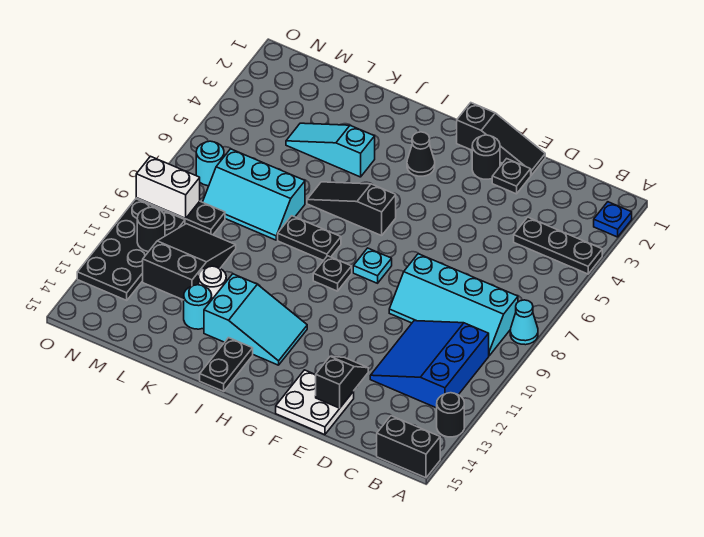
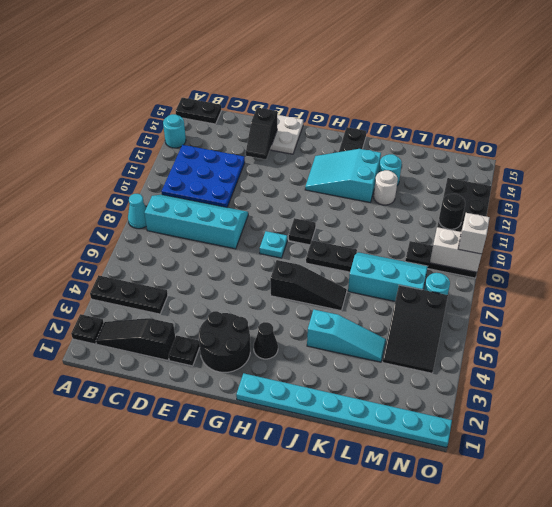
blue 1x1 plate [594,202,632,237] -> black 1x1 plate [71,314,104,344]
black 1x1 round brick [437,393,464,437] -> cyan 1x1 round brick [163,114,186,148]
black 1x2 brick [377,416,440,478] -> black 1x2 plate [176,98,221,124]
blue 3x3 slope [370,321,489,408] -> blue 3x3 plate [161,145,245,207]
black 1x3 slope [457,103,545,175] -> black 1x3 slope moved to [96,318,175,360]
black 1x1 round brick [472,135,500,179] -> black 2x2 round brick [199,311,250,372]
none -> cyan 1x8 plate [236,373,452,448]
black 2x3 slope [143,224,236,300] -> black 2x3 slope moved to [383,285,448,373]
none -> white 1x1 brick [458,213,490,254]

